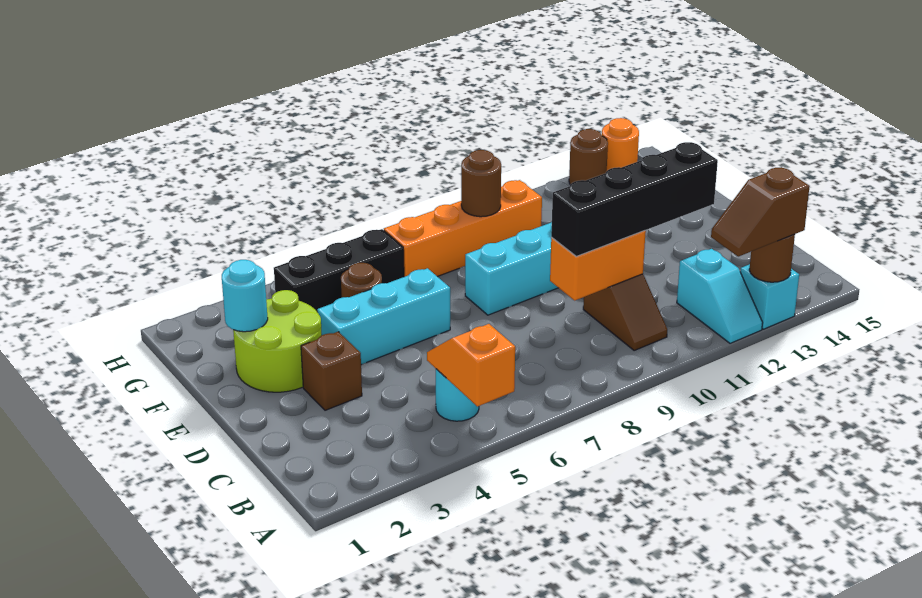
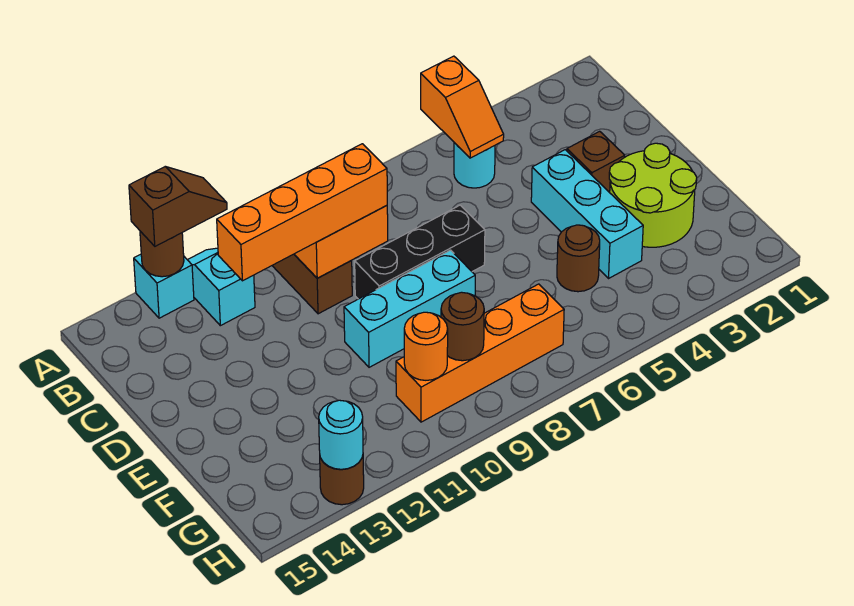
black 1x4 brick [551,142,718,256] -> orange 1x4 brick [217,144,387,281]
cyan 1x3 brick [317,268,450,364] -> cyan 1x3 brick turned to [531,150,643,278]
cyan 1x1 round brick [222,260,268,332] -> cyan 1x1 round brick moved to [319,400,363,469]
black 1x3 brick [274,229,404,311] -> black 1x3 brick moved to [355,205,485,299]
orange 1x1 round brick [602,118,639,170] -> orange 1x1 round brick moved to [404,312,448,380]

